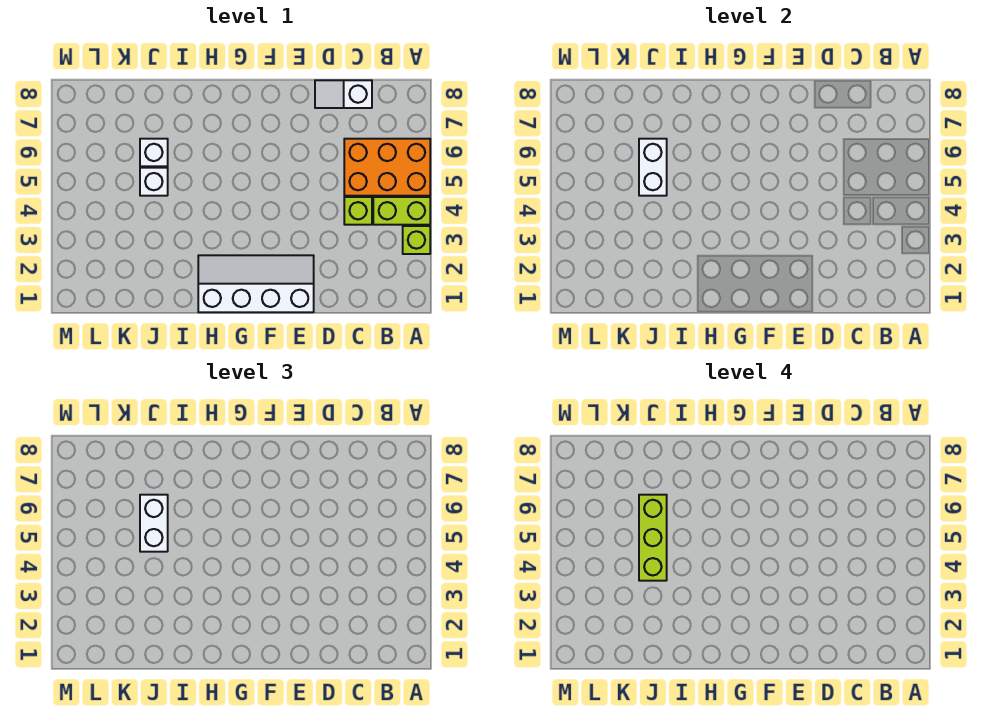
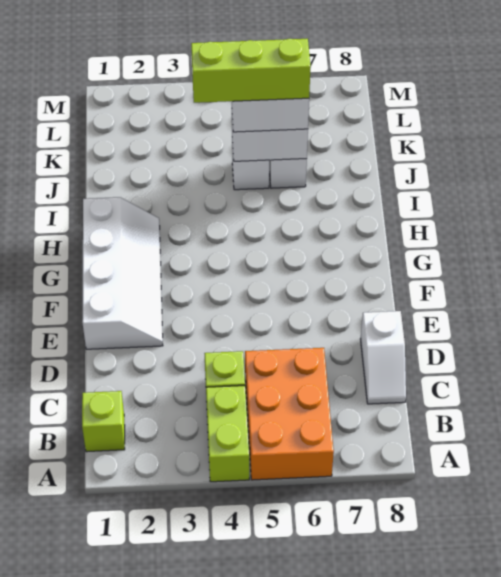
lime 1x1 brick [403,226,430,254] -> lime 1x1 brick moved to [82,391,125,452]
white 1x2 slope [315,80,372,108] -> white 1x2 slope turned to [361,311,406,404]

